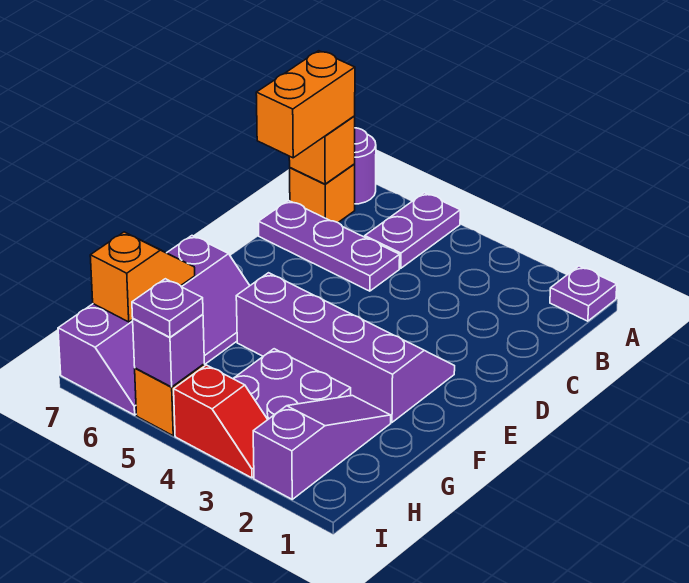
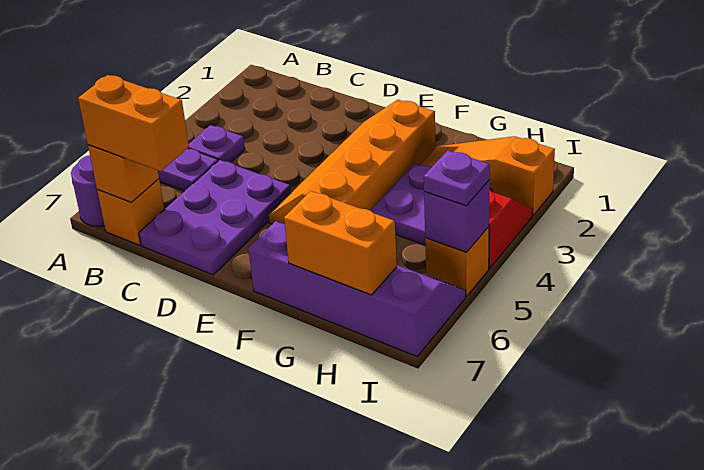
purple 1x1 plate [550,266,617,321] -> purple 1x1 plate moved to [188,125,245,162]
purple 1x3 plate [259,201,400,291] -> purple 2x3 plate [139,160,291,275]
purple 2x4 slope [236,273,455,422] -> orange 2x4 slope [268,100,436,224]
purple 1x3 slope [253,396,391,499] -> orange 1x3 slope [420,136,555,215]
orange 1x2 slope [90,232,195,322] -> orange 1x2 brick [284,191,397,295]

